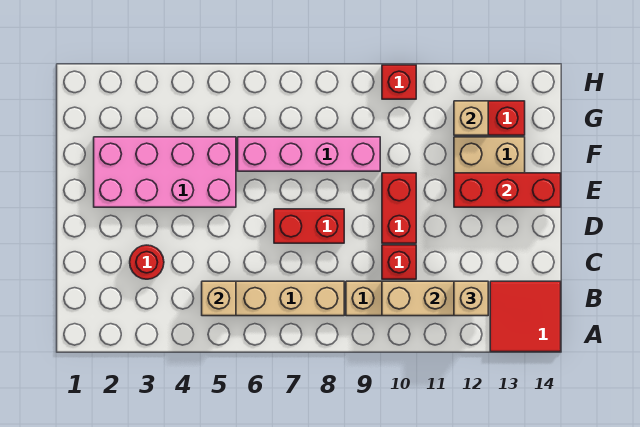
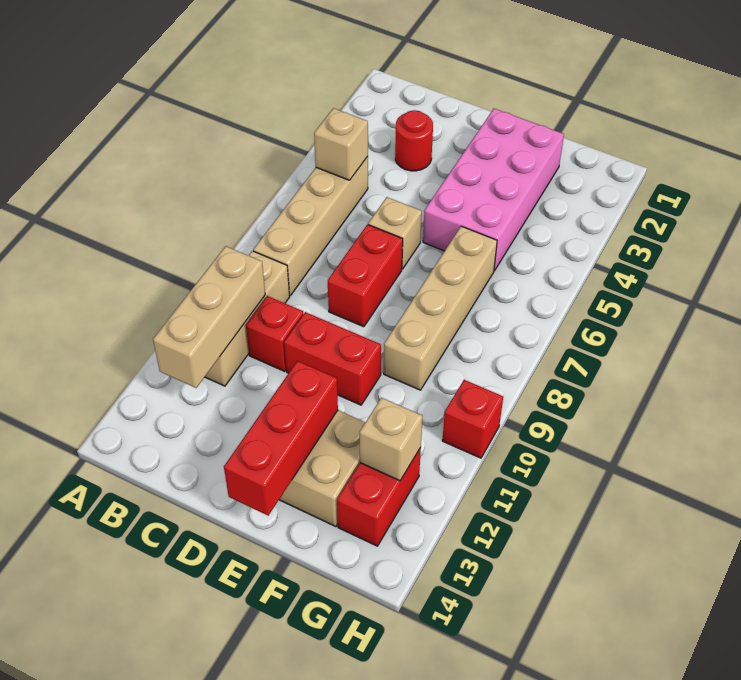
red 2x2 tile [490,281,561,352] -> none
tan 1x1 brick [454,281,488,316] -> tan 1x1 brick moved to [368,197,422,269]
pink 1x4 brick [238,137,380,171] -> tan 1x4 brick [384,226,497,390]

